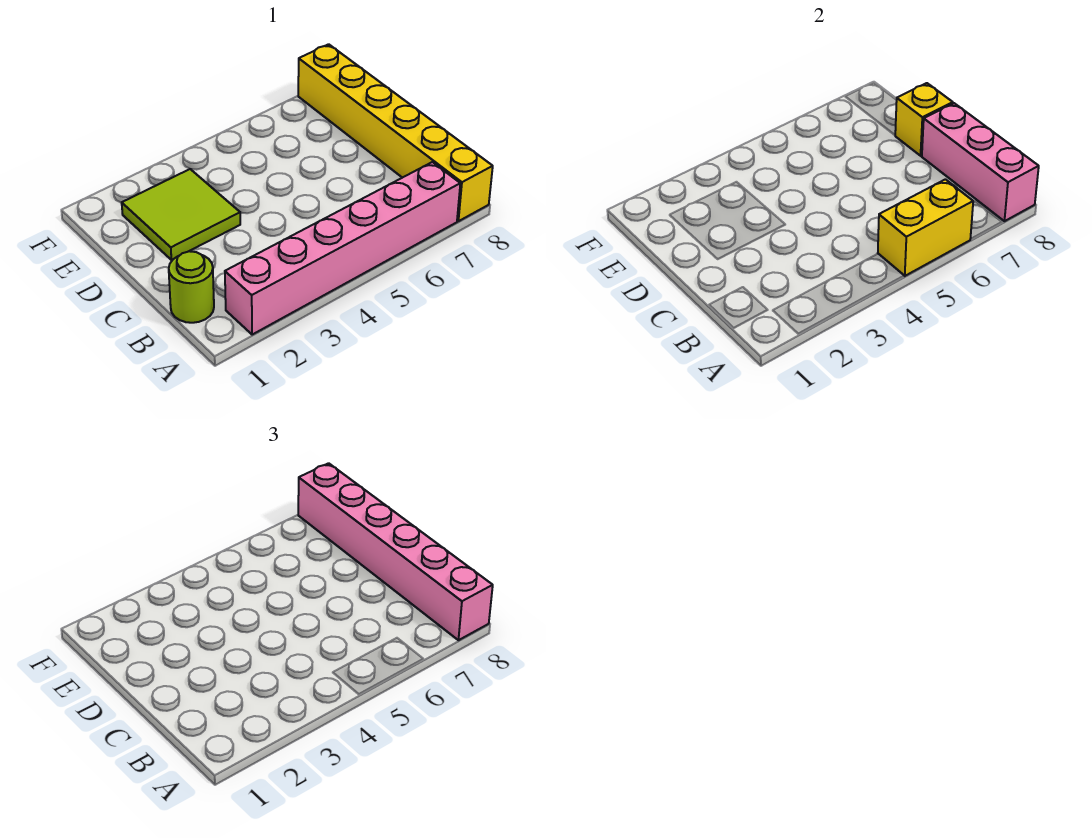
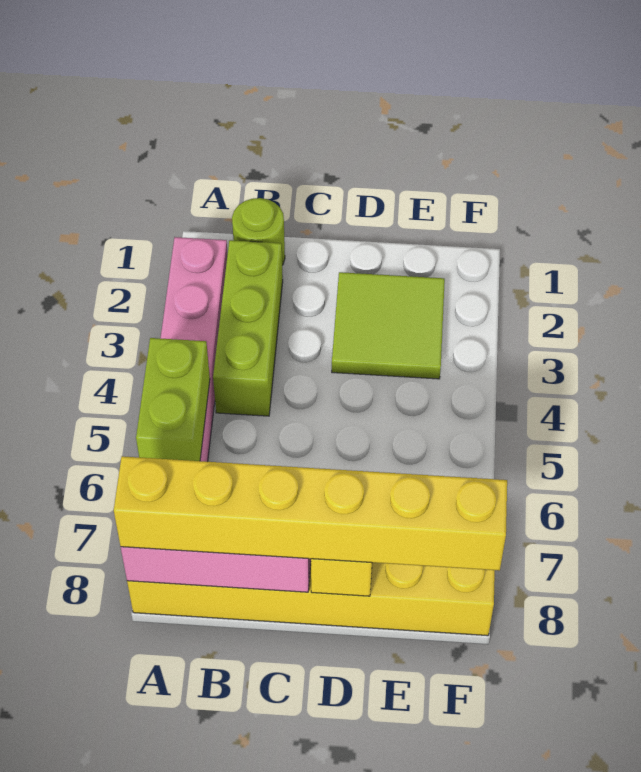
yellow 1x2 brick [878,179,973,276] -> lime 1x2 brick [136,338,210,461]
pink 1x6 brick [298,463,493,640] -> yellow 1x6 brick [114,456,507,571]
none -> lime 1x3 brick [213,240,283,416]

